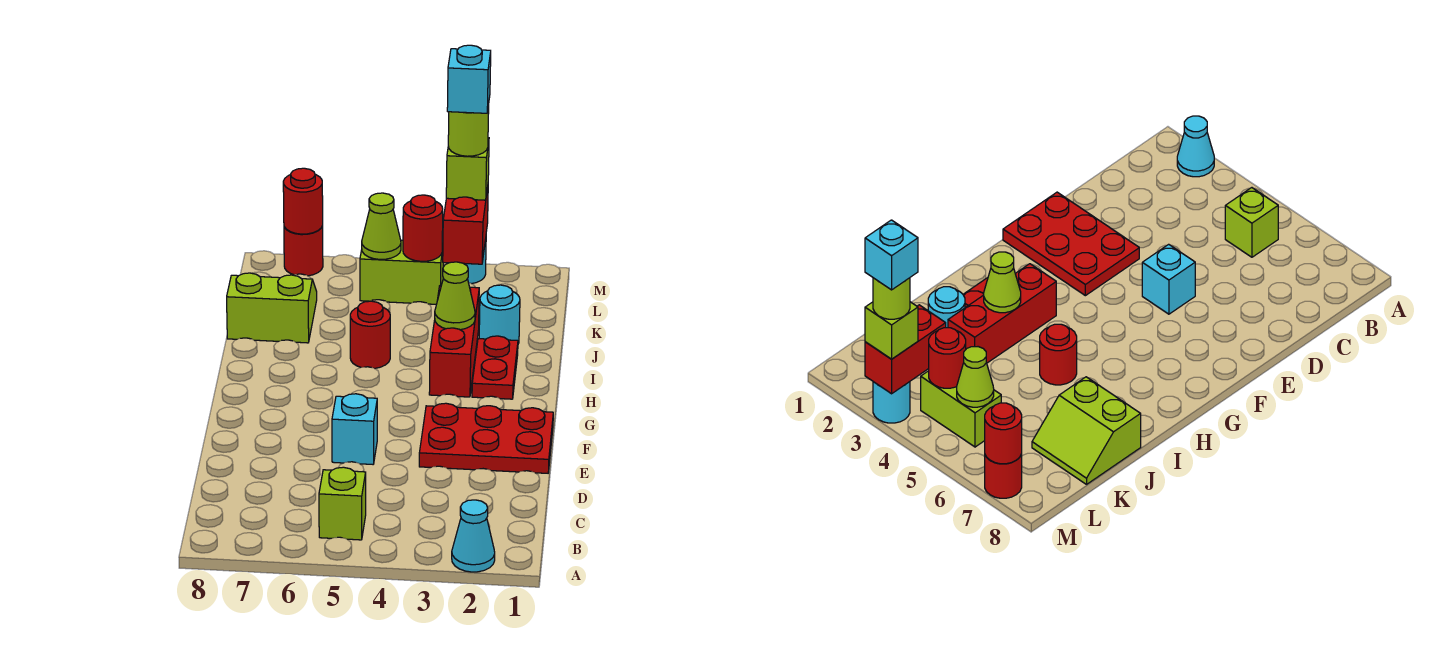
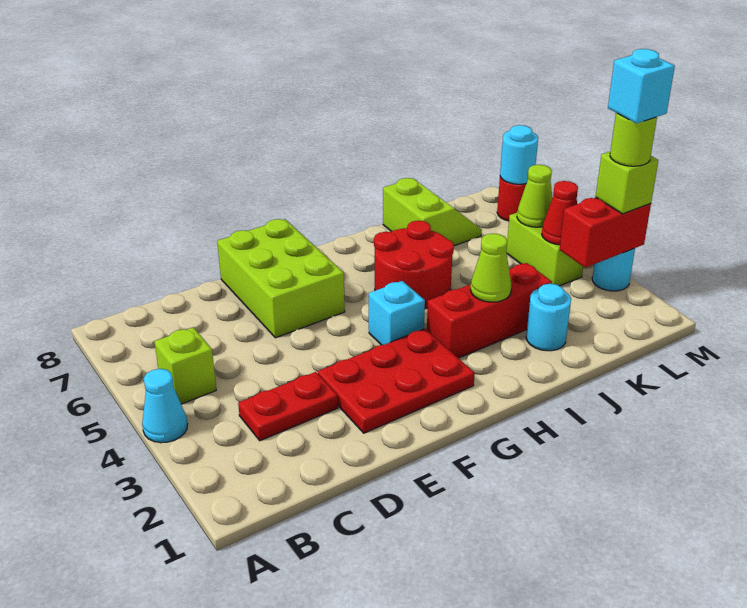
cyan 1x1 cone [452,500,495,572] -> cyan 1x1 cone moved to [142,369,187,443]
red 2x3 plate [419,403,553,473] -> red 2x3 plate turned to [318,329,475,433]
cyan 1x1 brick [332,394,377,464] -> cyan 1x1 brick moved to [369,281,425,345]
none -> lime 2x3 brick [217,219,345,338]
red 1x2 plate [472,336,518,399] -> red 1x2 plate moved to [238,372,338,441]
red 1x1 round brick [350,301,390,368] -> red 2x2 round brick [374,221,454,309]
red 1x1 round brick [403,195,443,261] -> red 1x1 cone [542,181,578,245]
red 1x1 round brick [283,168,323,234] -> cyan 1x1 round brick [500,125,538,184]

